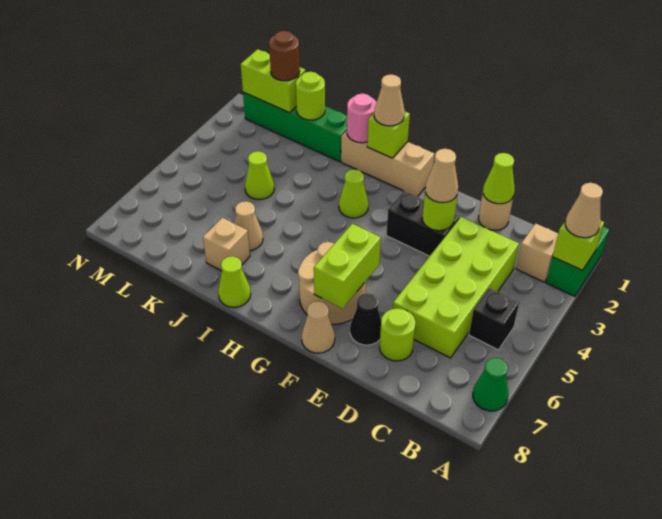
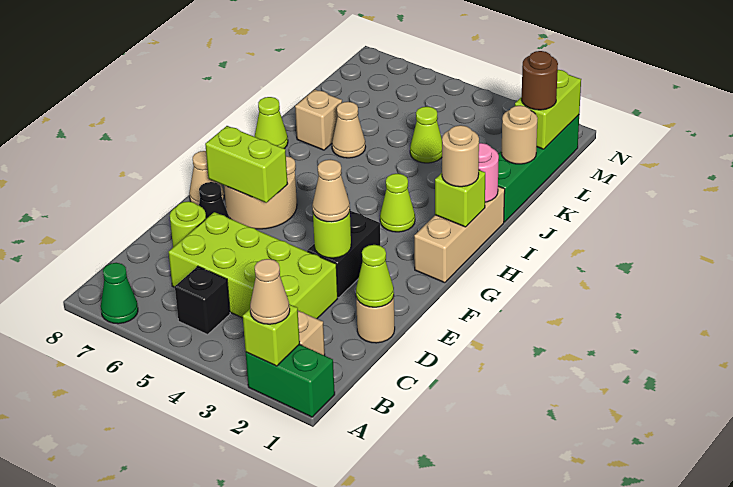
tan 1x1 cone [374,74,405,126] -> tan 1x1 round brick [442,125,479,187]
lime 1x1 round brick [296,72,325,120] -> tan 1x1 round brick [501,105,538,164]

